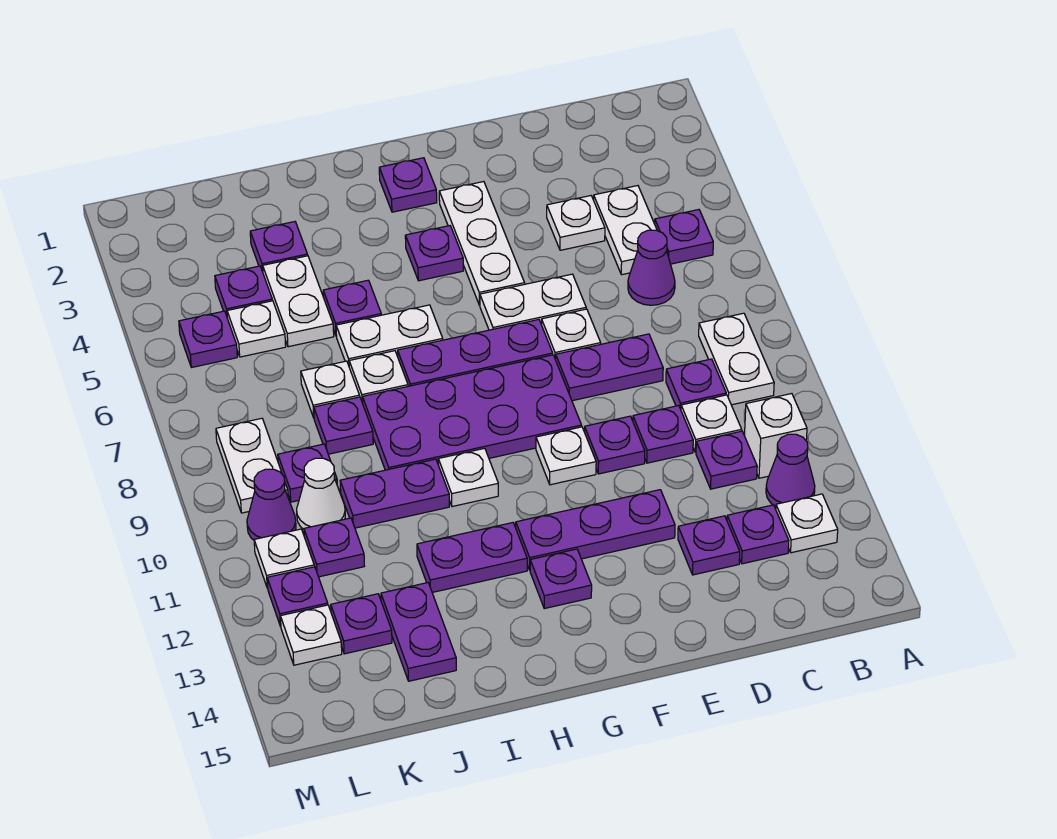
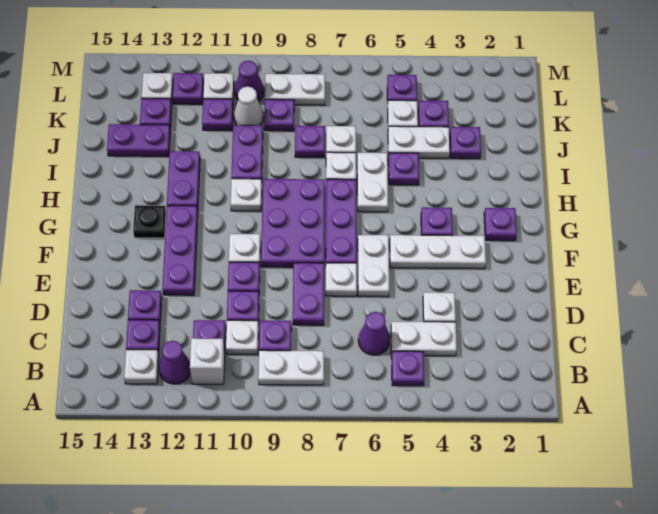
purple 2x4 plate [362,355,582,470] -> purple 2x3 plate [261,179,325,267]
purple 1x1 plate [530,549,592,609] -> black 1x1 plate [133,205,166,238]

